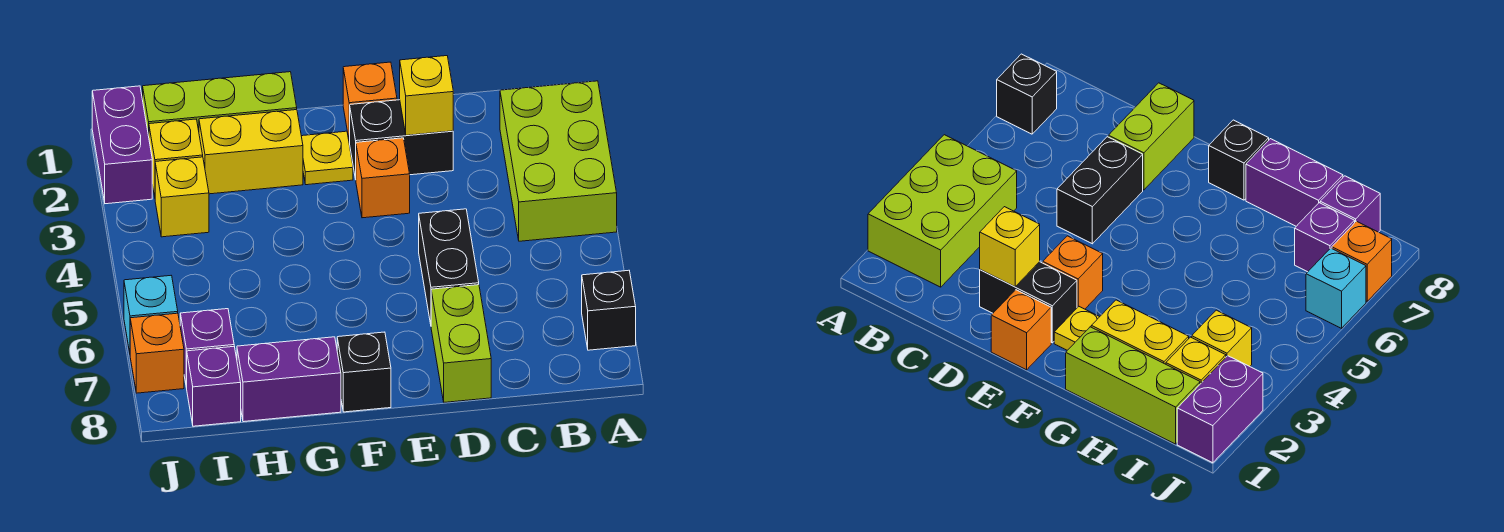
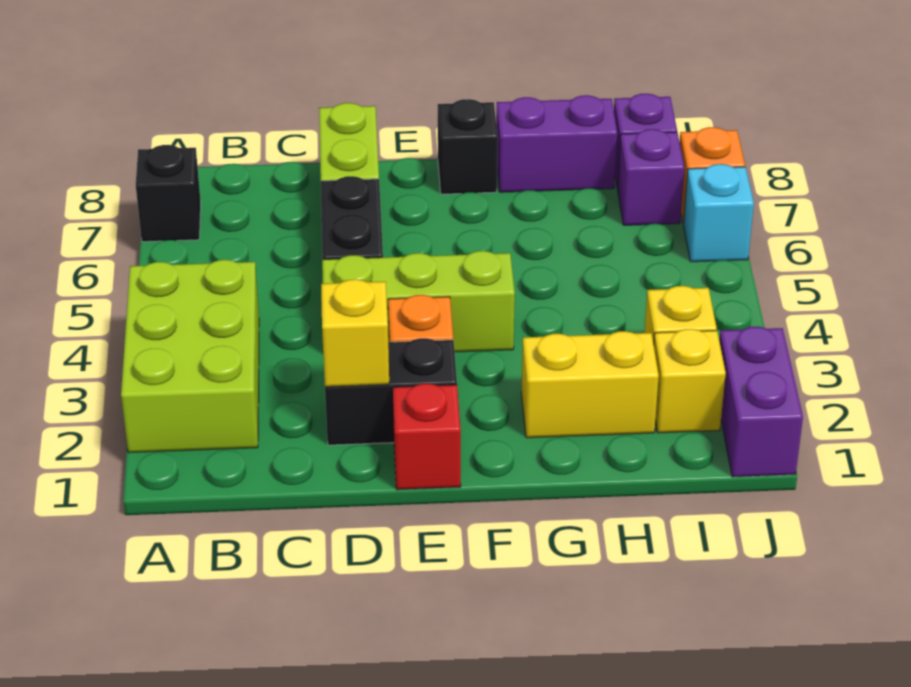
orange 1x1 brick [343,62,397,142] -> red 1x1 brick [393,384,461,490]
yellow 1x1 plate [301,131,353,185] -> none
lime 1x3 brick [143,72,297,136] -> lime 1x3 brick moved to [322,251,515,352]

